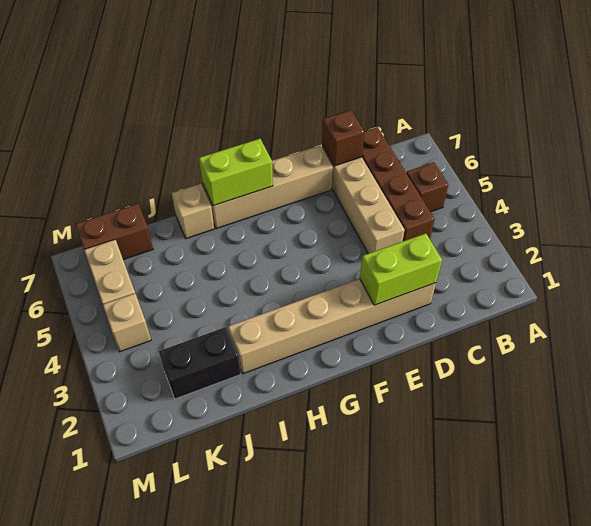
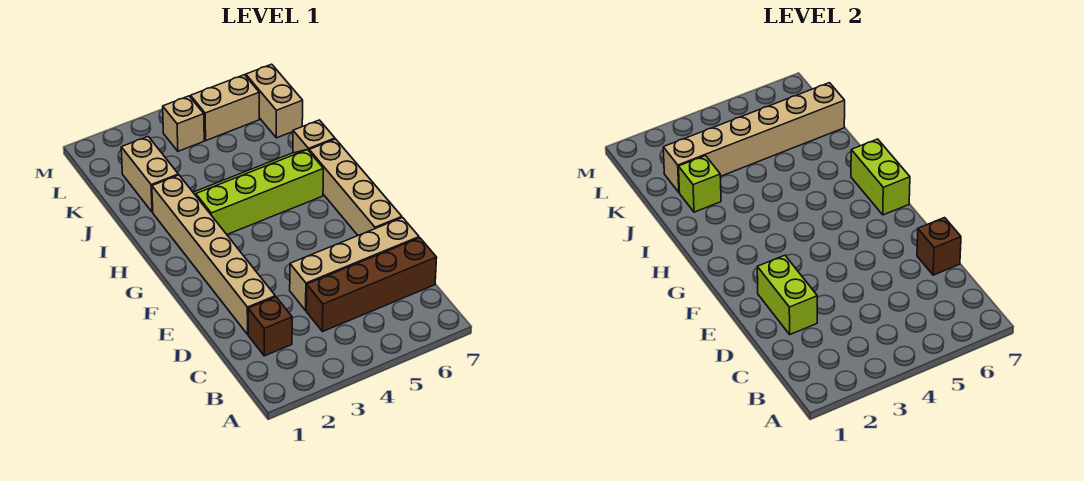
brown 1x1 brick [406,162,448,212] -> brown 1x1 brick moved to [248,297,292,356]
none -> lime 2x4 slope [193,150,323,234]
black 1x2 brick [159,327,241,399] -> tan 1x2 brick [121,137,178,212]
none -> lime 1x1 brick [679,156,721,212]
none -> tan 1x6 brick [663,83,845,193]
brown 1x2 brick [75,204,153,260] -> tan 1x2 brick [246,64,303,138]

